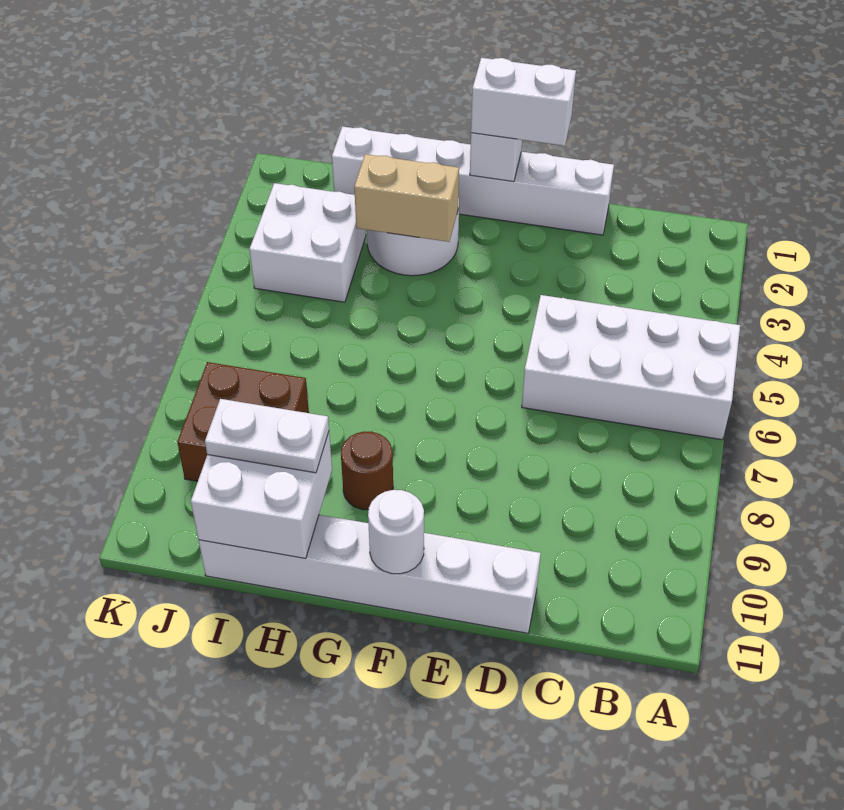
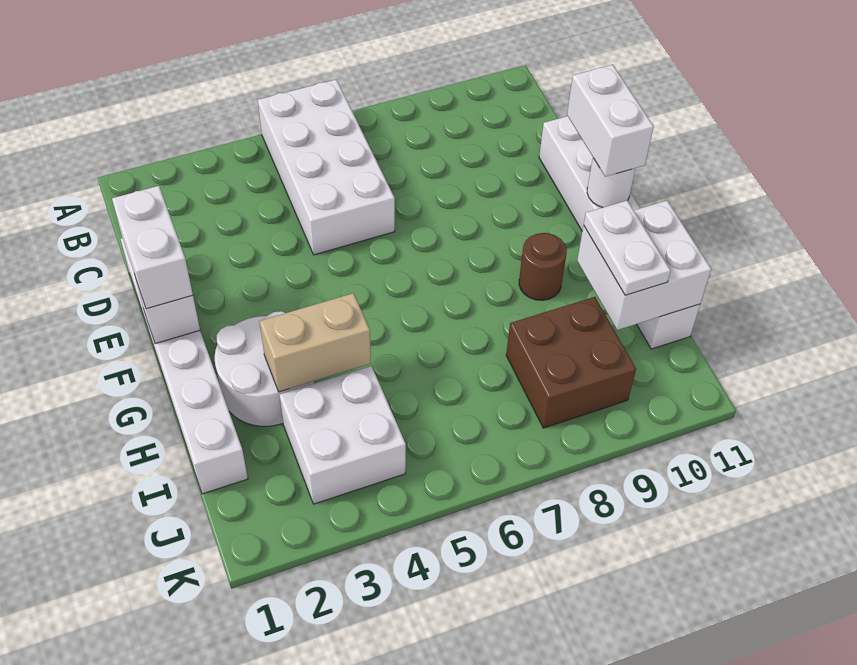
none -> white 1x2 brick [567,65,654,177]
tan 1x2 brick [354,154,459,242] -> tan 1x2 brick turned to [260,293,371,392]

